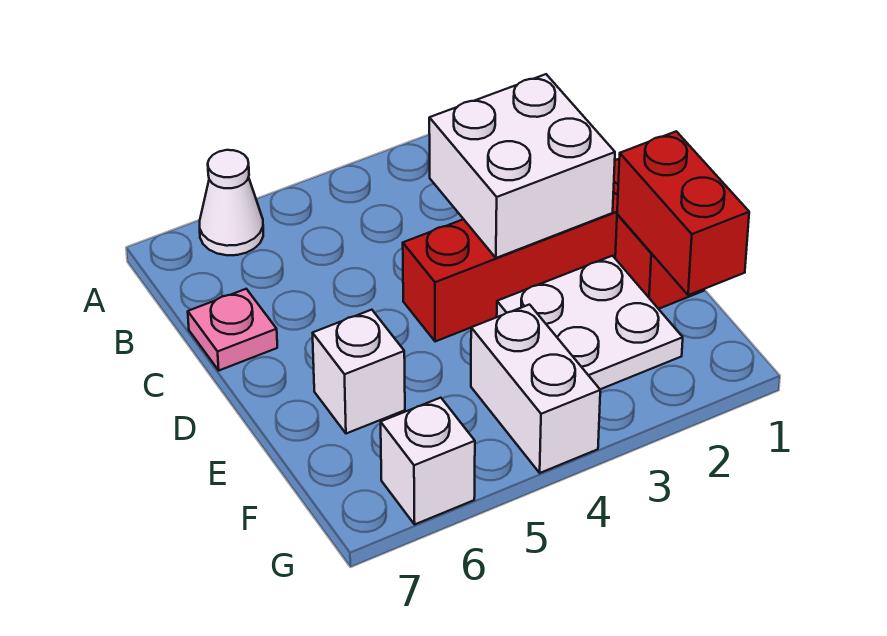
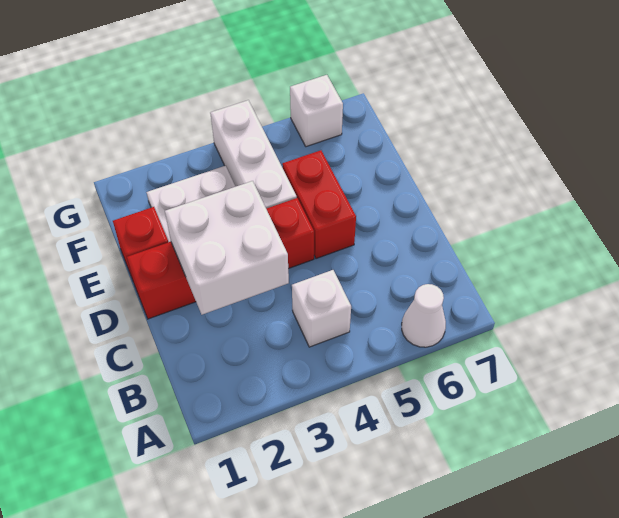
pink 1x1 plate [188,289,277,370] -> none
red 1x2 brick [617,131,749,295] -> red 1x2 brick moved to [282,150,356,259]
white 1x1 brick [313,310,405,434] -> white 1x1 brick moved to [292,270,351,347]
white 1x2 brick [471,305,600,473] -> white 1x3 brick [210,100,297,208]

